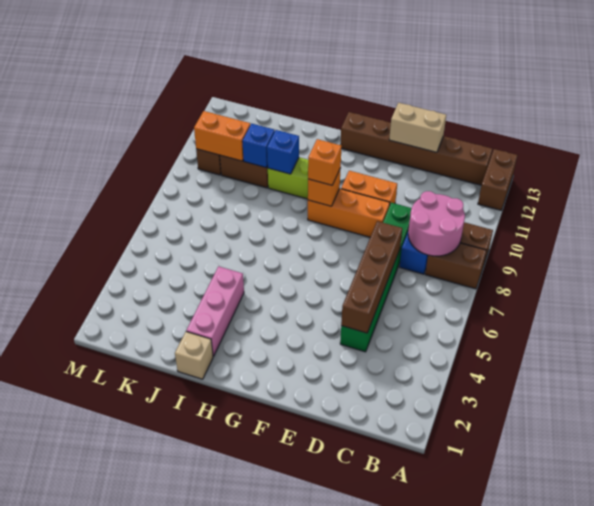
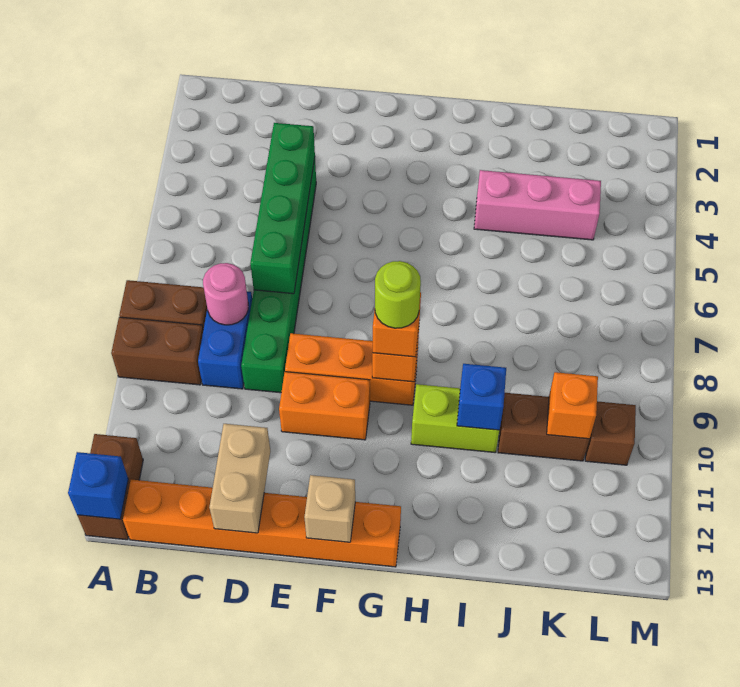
pink 2x2 round brick [408,191,465,256] -> pink 1x1 round brick [203,263,248,325]
brown 1x6 brick [340,112,492,185] -> orange 1x6 brick [123,480,401,567]
brown 1x4 brick [341,221,402,333] -> green 1x4 brick [250,123,315,294]
tan 1x2 brick [389,103,446,152] -> tan 1x2 brick turned to [209,424,270,533]
none -> lime 1x1 round brick [375,261,421,328]
tan 1x1 brick [175,332,213,379] -> tan 1x1 brick moved to [304,475,355,542]
pink 1x3 brick [186,266,244,356] -> pink 1x3 brick turned to [474,170,601,240]
blue 1x1 brick [242,124,275,168] -> blue 1x1 brick moved to [68,452,128,519]
orange 1x2 brick [194,111,250,161] -> orange 1x1 brick [547,372,598,439]

